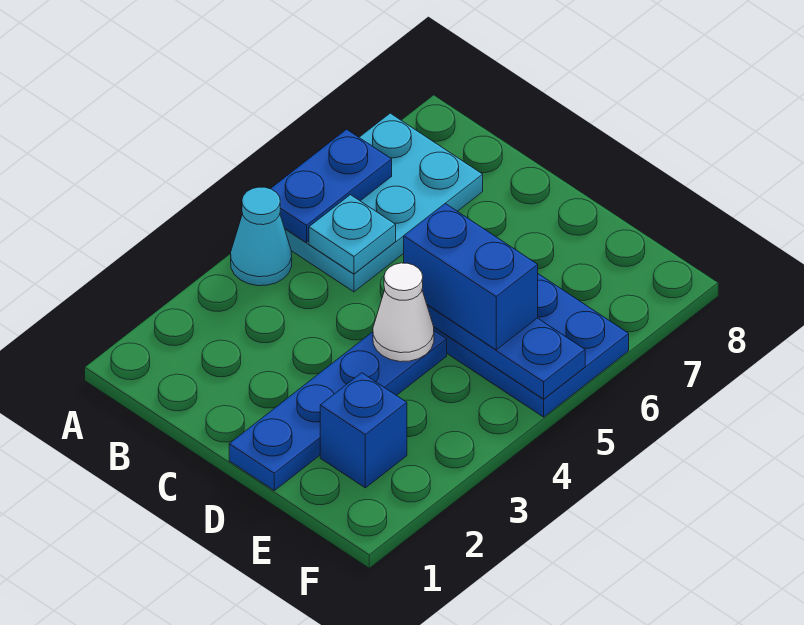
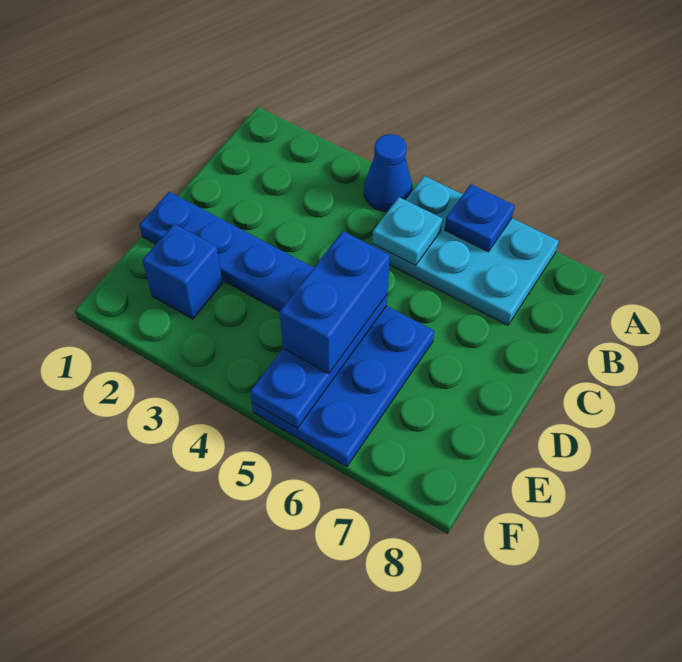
cyan 1x1 cone [231,187,292,286] -> blue 1x1 cone [364,134,412,212]
blue 1x2 plate [271,129,392,243] -> blue 1x1 plate [444,184,515,252]
white 1x1 cone [373,263,434,362] -> none

